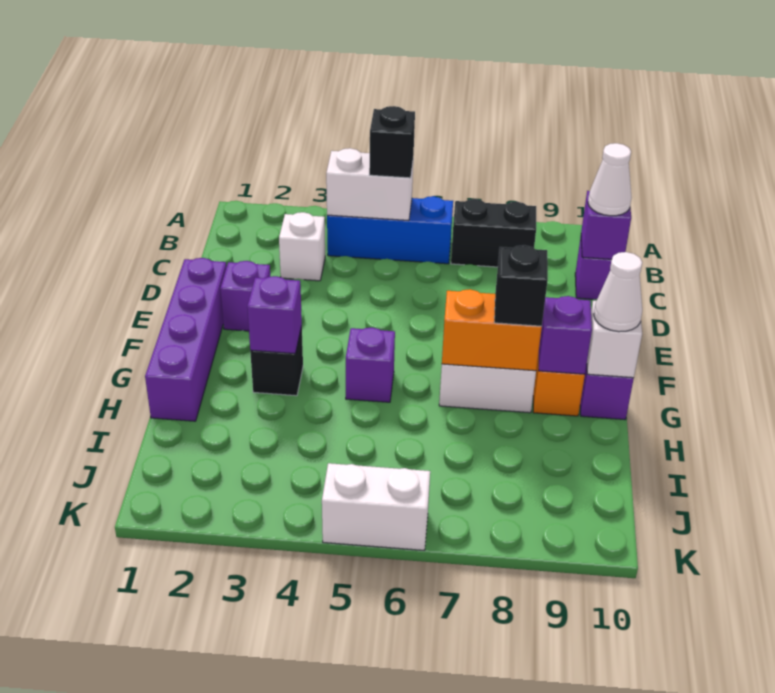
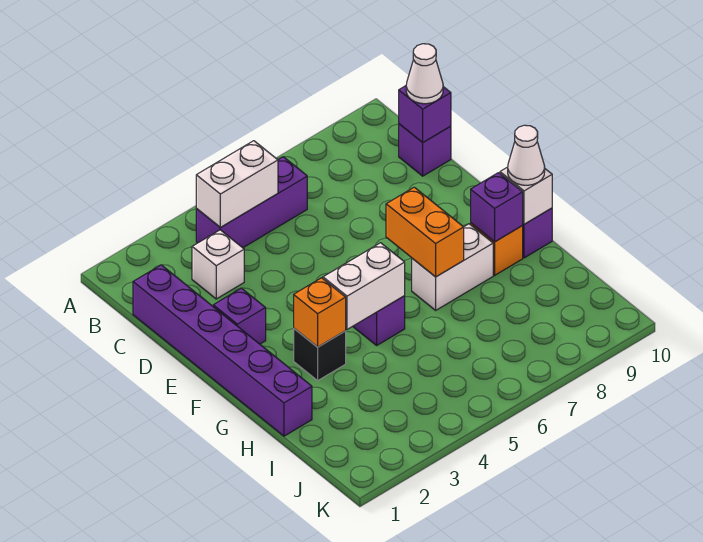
blue 1x3 brick [327,196,453,264] -> purple 1x3 brick [196,157,307,248]
black 1x1 brick [369,106,415,178] -> none
black 1x2 brick [451,199,536,267] -> none
purple 1x4 brick [145,258,226,421] -> purple 1x6 brick [133,265,312,436]
purple 1x1 brick [247,276,302,354] -> orange 1x1 brick [294,278,346,347]
orange 1x2 brick [442,289,542,371] -> orange 1x2 brick turned to [386,187,464,277]
black 1x1 brick [494,245,548,327] -> none
white 1x2 brick [322,463,430,550] -> white 1x2 brick moved to [323,243,405,329]

